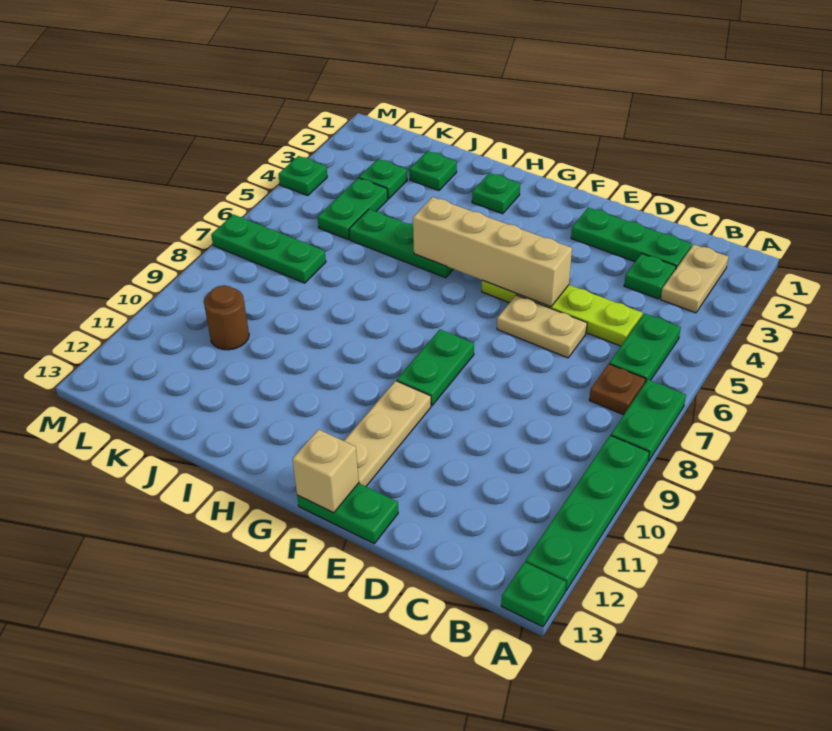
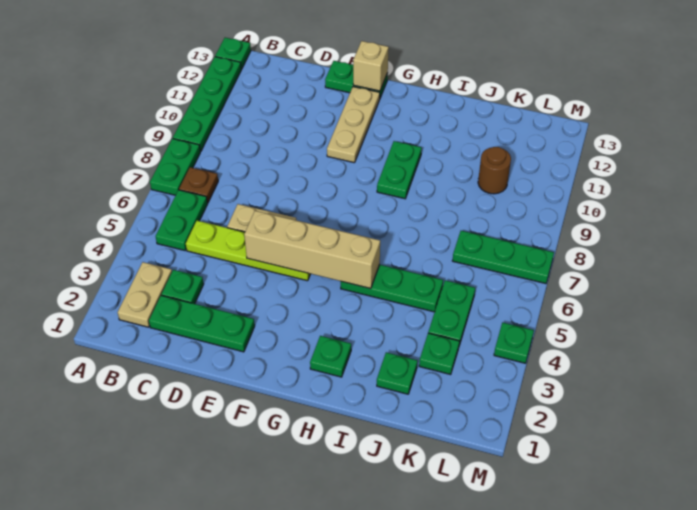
green 1x2 plate [397,329,474,406] -> green 1x2 plate moved to [377,141,422,199]

